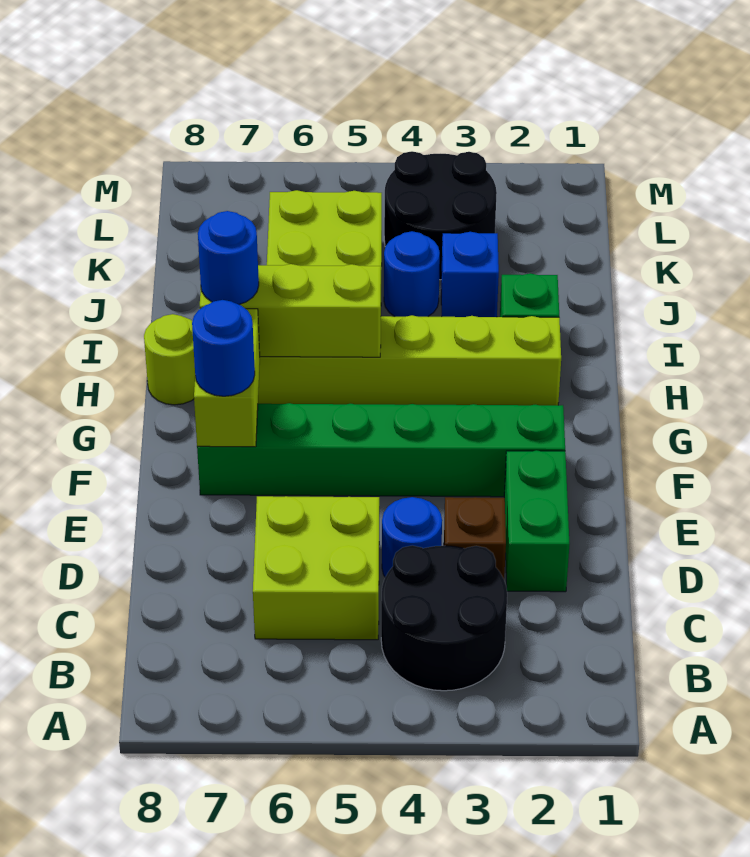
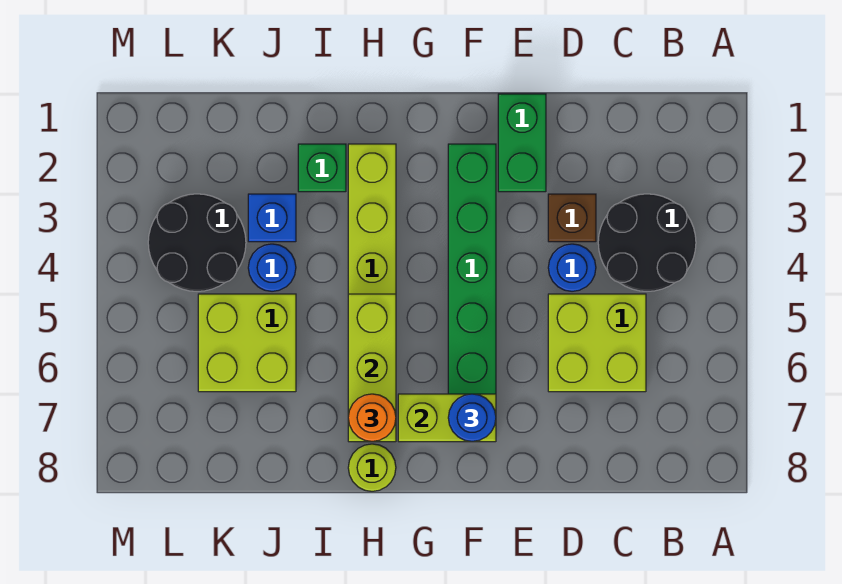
green 1x2 brick [504,450,570,592] -> green 1x2 brick turned to [498,94,546,192]
blue 1x1 round brick [198,211,259,305] -> orange 1x1 round brick [348,394,396,442]

